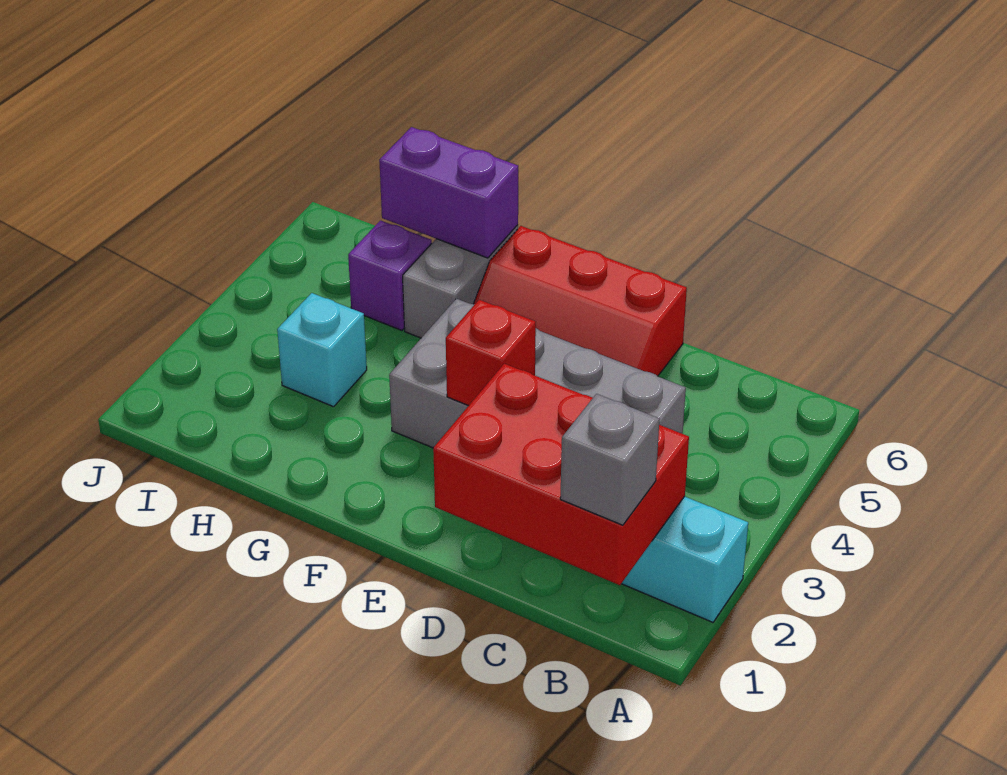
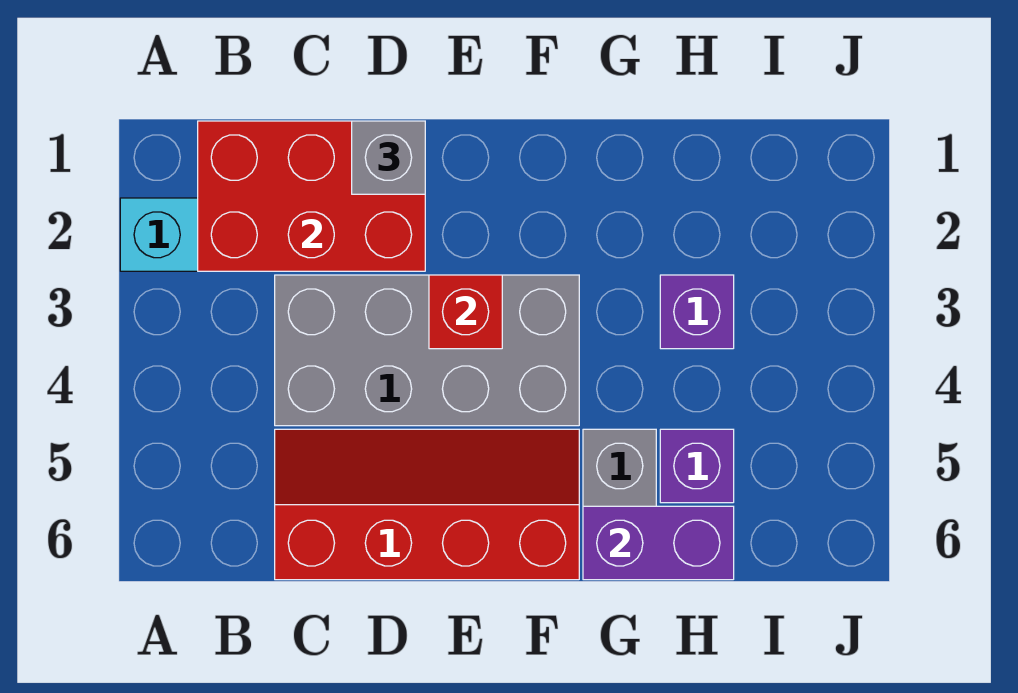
grey 1x1 brick [560,394,660,525] -> grey 1x1 brick moved to [352,121,425,194]
red 2x3 slope [474,226,687,376] -> red 2x4 slope [275,429,579,580]
cyan 1x1 brick [277,293,367,407] -> purple 1x1 brick [660,275,734,349]

